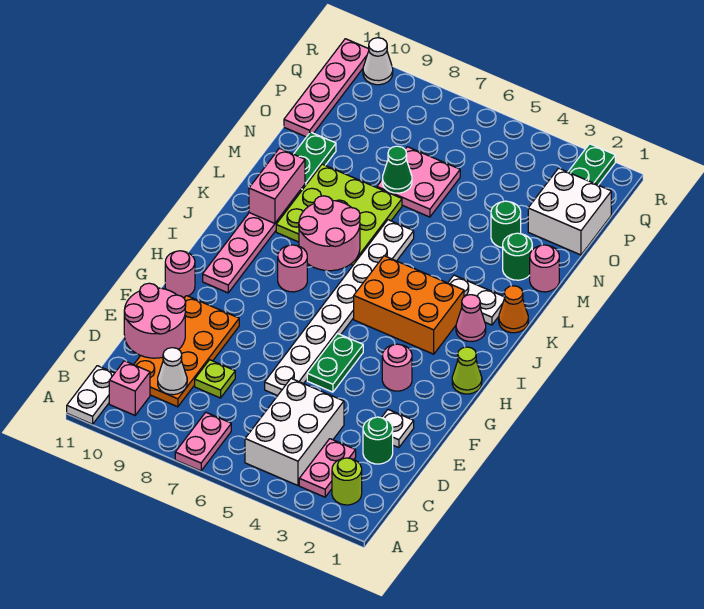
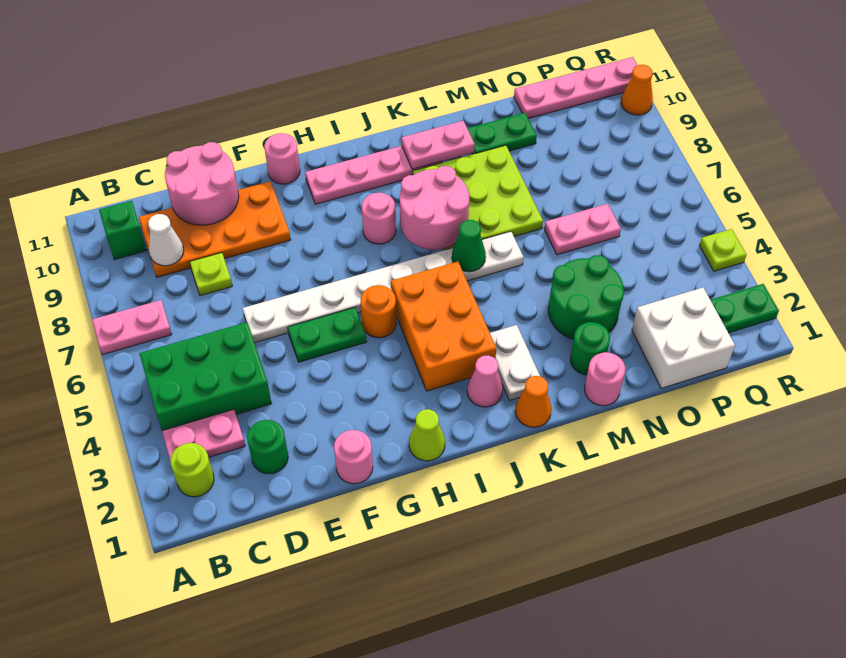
white 1x2 plate [67,366,114,424] -> none
white 2x3 brick [245,378,344,485] -> green 2x3 brick [139,322,271,431]
pink 1x1 brick [109,361,150,415] -> green 1x1 brick [99,201,147,260]
white 1x1 plate [382,410,414,448] -> none
pink 1x1 round brick [382,344,412,391] -> pink 1x1 round brick moved to [334,430,373,484]
none -> orange 1x1 round brick [361,285,396,338]
pink 1x2 brick [249,148,305,223] -> pink 1x2 plate [401,121,475,169]
green 1x1 round brick [491,201,521,248] -> green 2x2 round brick [548,255,624,339]
pink 2x2 plate [377,147,460,217] -> pink 1x2 plate [544,204,621,255]
green 1x1 cone [382,146,412,193] -> green 1x1 cone moved to [452,220,486,272]
none -> lime 1x1 plate [699,229,746,271]
white 1x1 cone [363,38,393,85] -> orange 1x1 cone [621,65,653,115]

